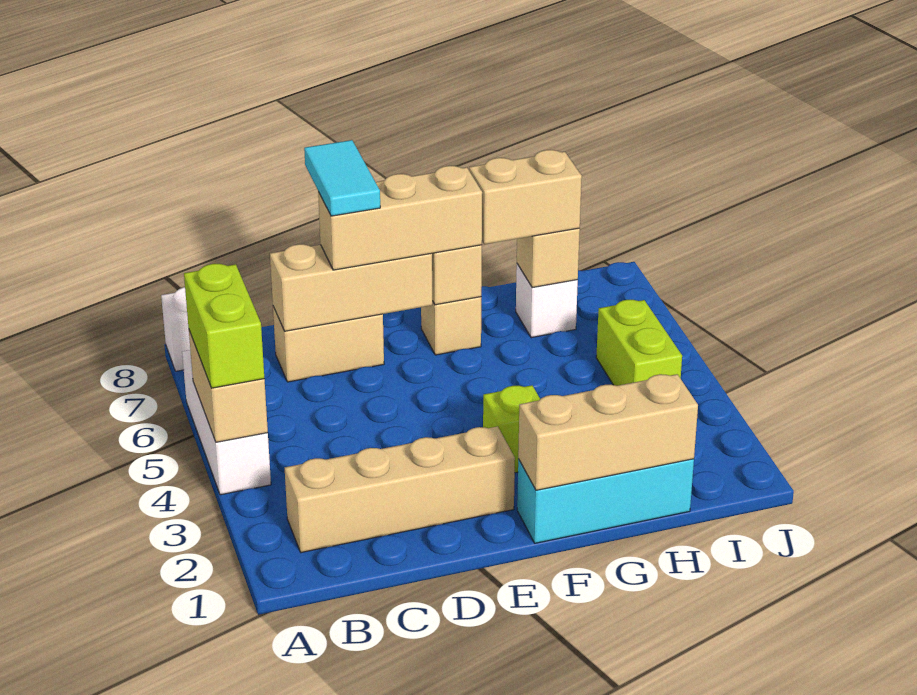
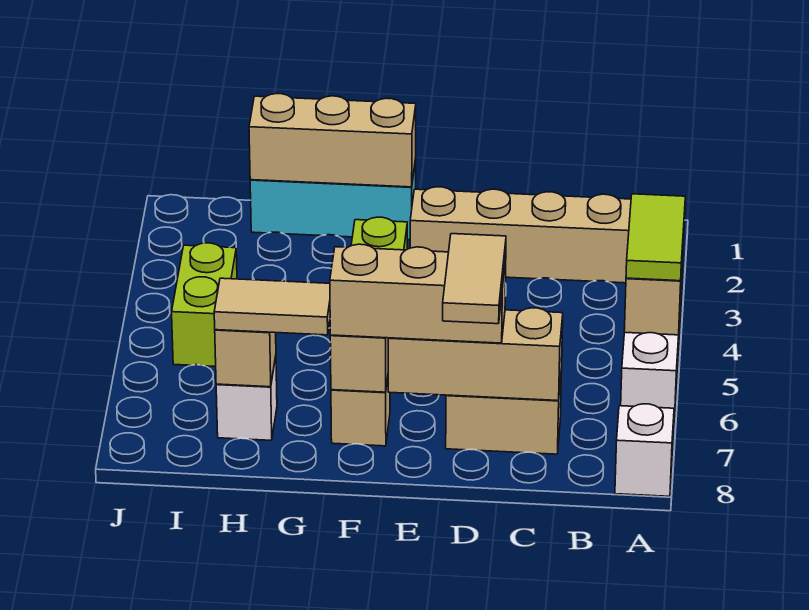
lime 1x2 brick [184,264,264,388] -> lime 1x2 tile [626,194,685,281]
cyan 1x2 tile [304,140,380,216] -> tan 1x2 tile [443,234,506,324]
tan 1x2 brick [469,150,582,244] -> tan 1x2 tile [214,278,330,335]

